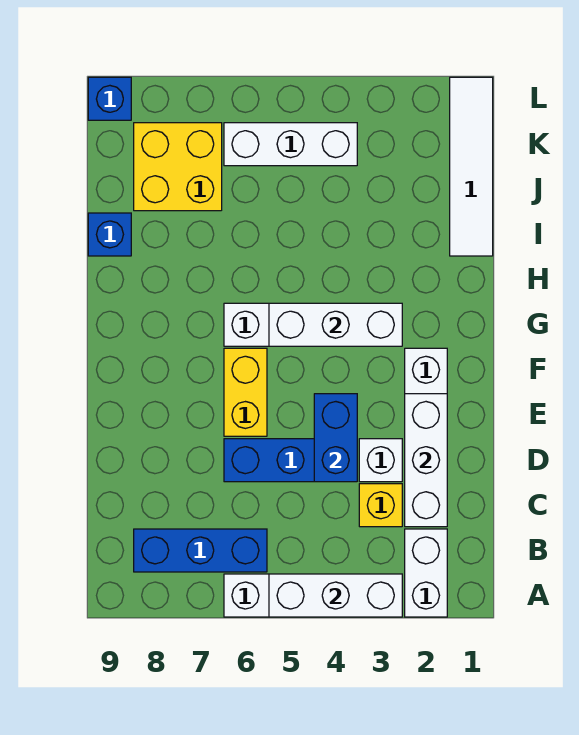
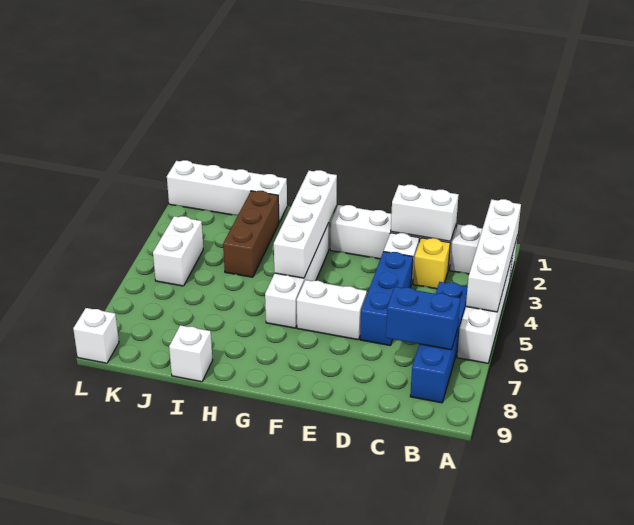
white 1x3 brick [269,574,402,617] -> white 1x4 brick [466,199,521,312]
blue 1x3 brick [134,529,267,572] -> blue 1x4 brick [410,282,468,403]
white 1x3 brick [405,394,447,527] -> white 1x2 brick [391,185,459,241]
blue 1x2 brick [314,394,357,482] -> blue 1x2 brick moved to [386,287,460,350]
yellow 1x2 brick [224,348,267,436] -> white 1x2 brick [297,280,367,340]
white 1x3 brick [269,303,402,346] -> white 1x4 brick [274,170,337,278]
white 1x4 tile [450,77,493,256] -> white 1x4 brick [167,160,287,222]
none -> brown 1x3 brick [223,191,279,277]
blue 1x1 brick [88,213,131,256] -> white 1x1 brick [169,325,213,382]
yellow 2x2 brick [134,123,222,211] -> none
white 1x3 brick [224,123,357,166] -> white 1x2 brick [153,216,203,286]
blue 1x1 brick [88,77,131,120] -> white 1x1 brick [73,308,119,363]

